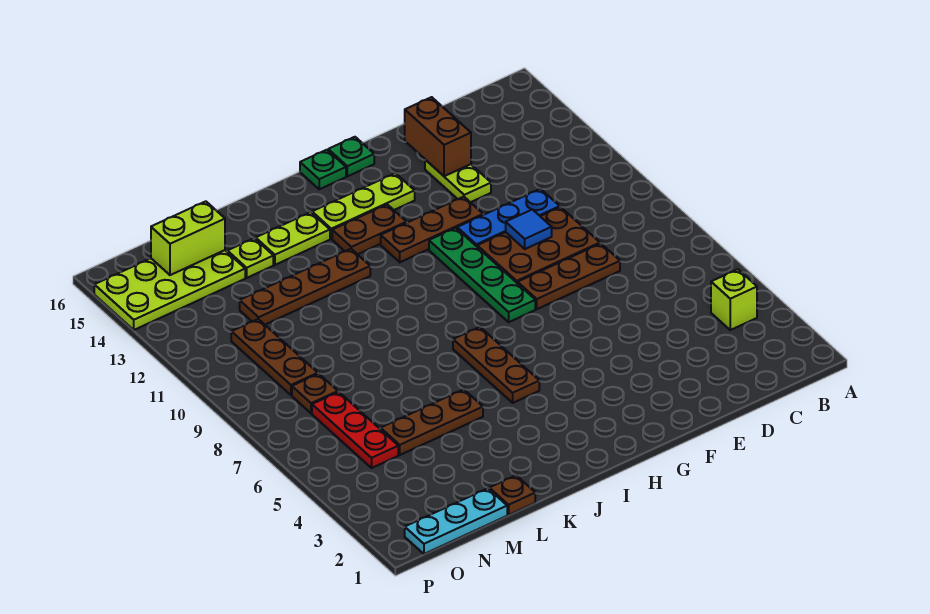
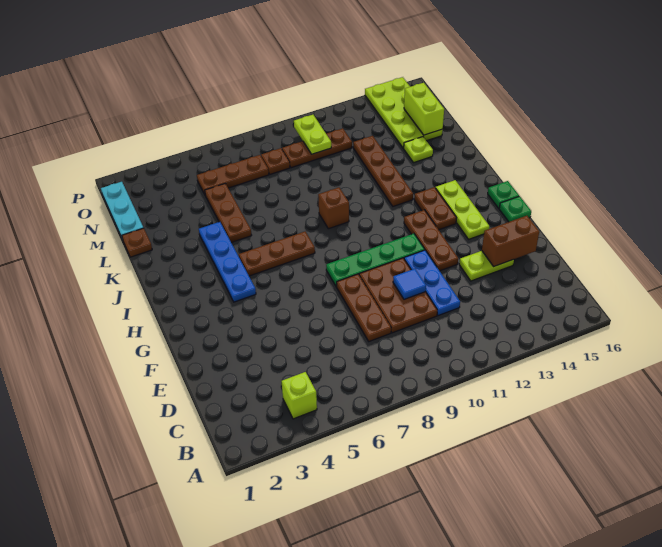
none -> blue 1x4 plate [199,222,256,302]
none -> brown 1x1 brick [318,187,349,229]
lime 1x2 plate [256,212,330,265] -> lime 1x2 plate moved to [294,115,331,154]
red 1x3 plate [312,392,398,468] -> brown 1x3 plate [197,155,269,194]

